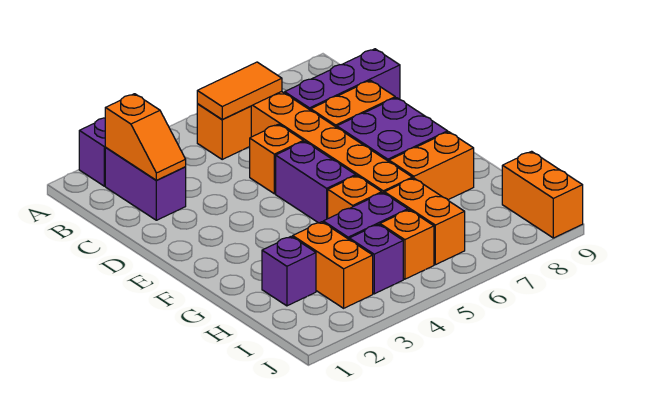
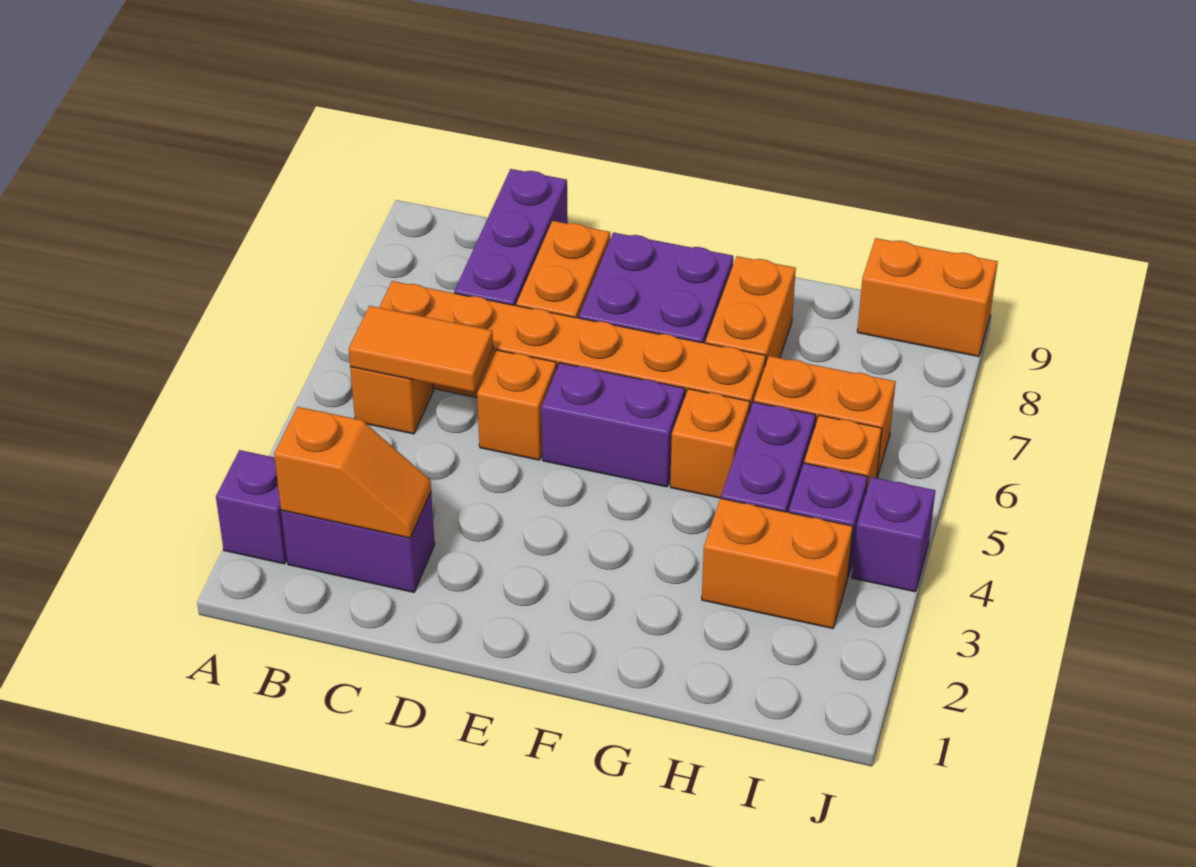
orange 1x2 tile [197,62,282,120] -> orange 1x2 tile turned to [349,306,493,392]
purple 1x1 brick [262,236,316,306] -> purple 1x1 brick moved to [852,477,935,592]

